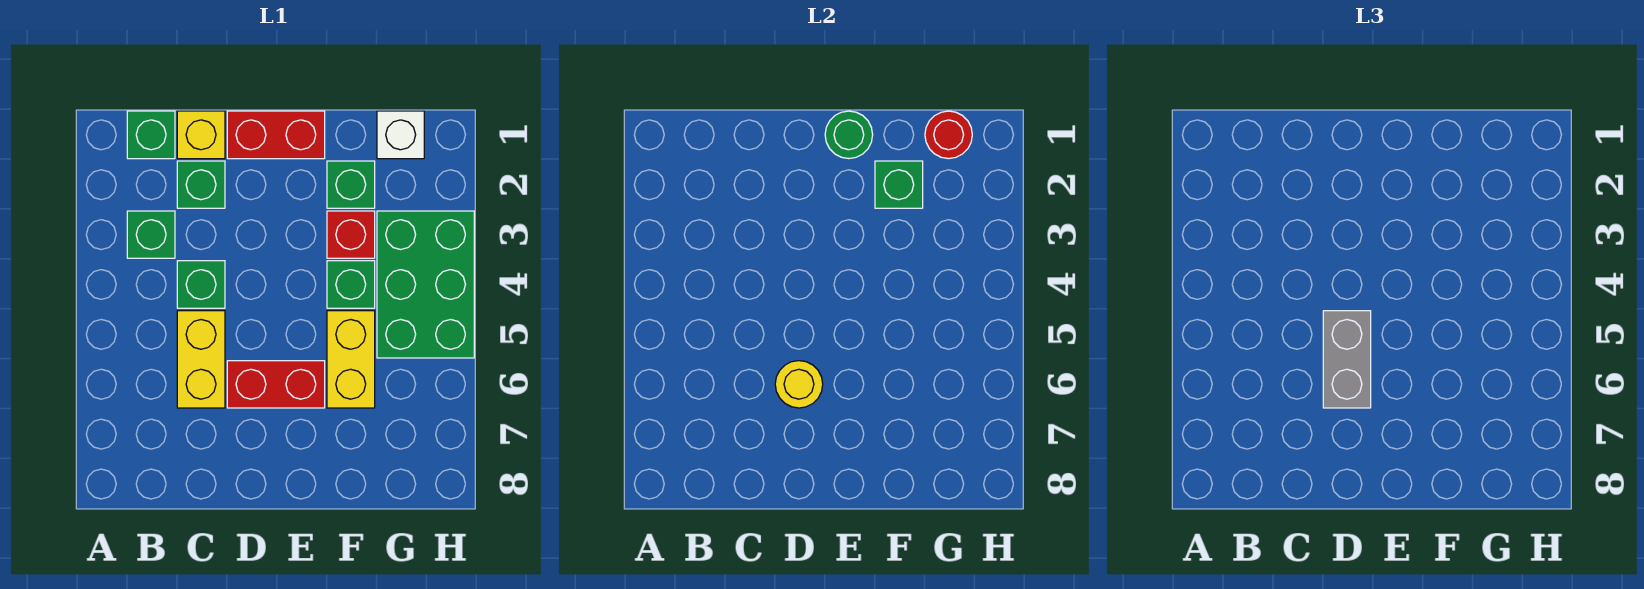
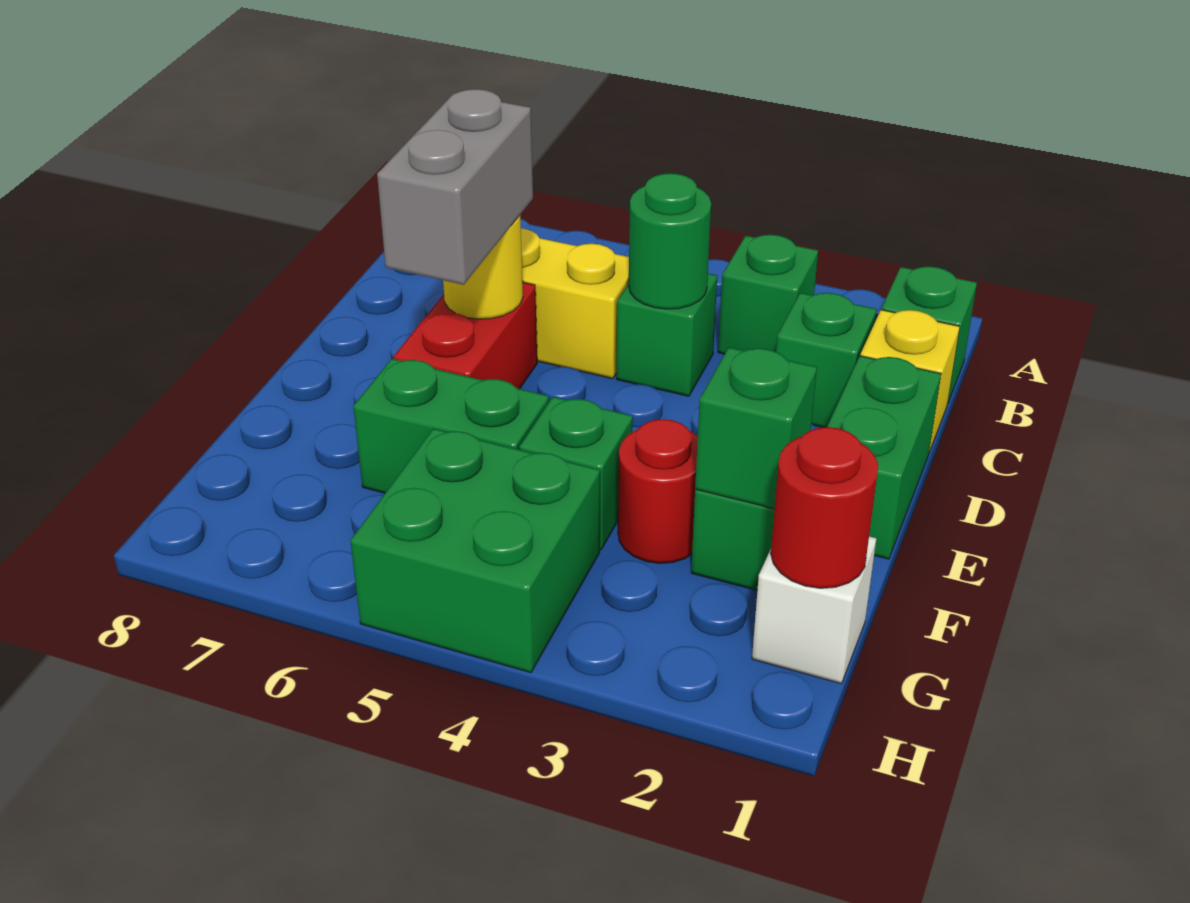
red 1x2 brick [227,111,325,159] -> green 1x2 brick [827,356,941,559]
grey 1x2 brick [1323,311,1371,408] -> grey 1x2 brick turned to [377,89,533,285]
green 1x1 round brick [825,111,873,159] -> green 1x1 round brick moved to [629,173,711,309]
red 1x1 brick [327,211,375,258] -> red 1x1 round brick [618,419,698,563]
yellow 1x2 brick [327,311,375,408] -> green 1x2 brick [353,359,549,493]
green 2x3 brick [377,211,474,358] -> green 2x2 brick [350,429,600,673]

